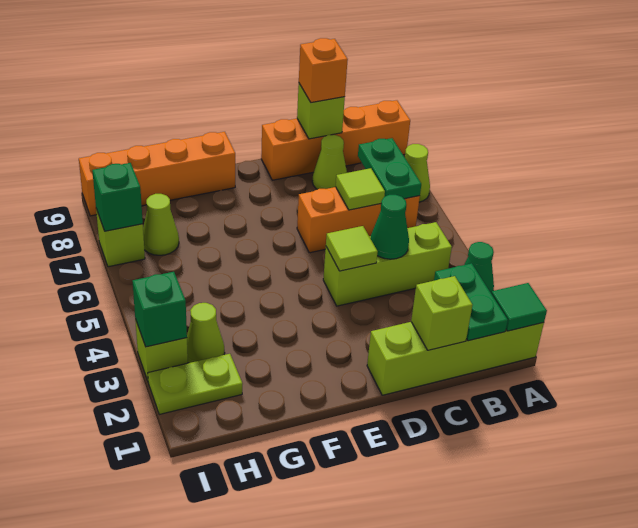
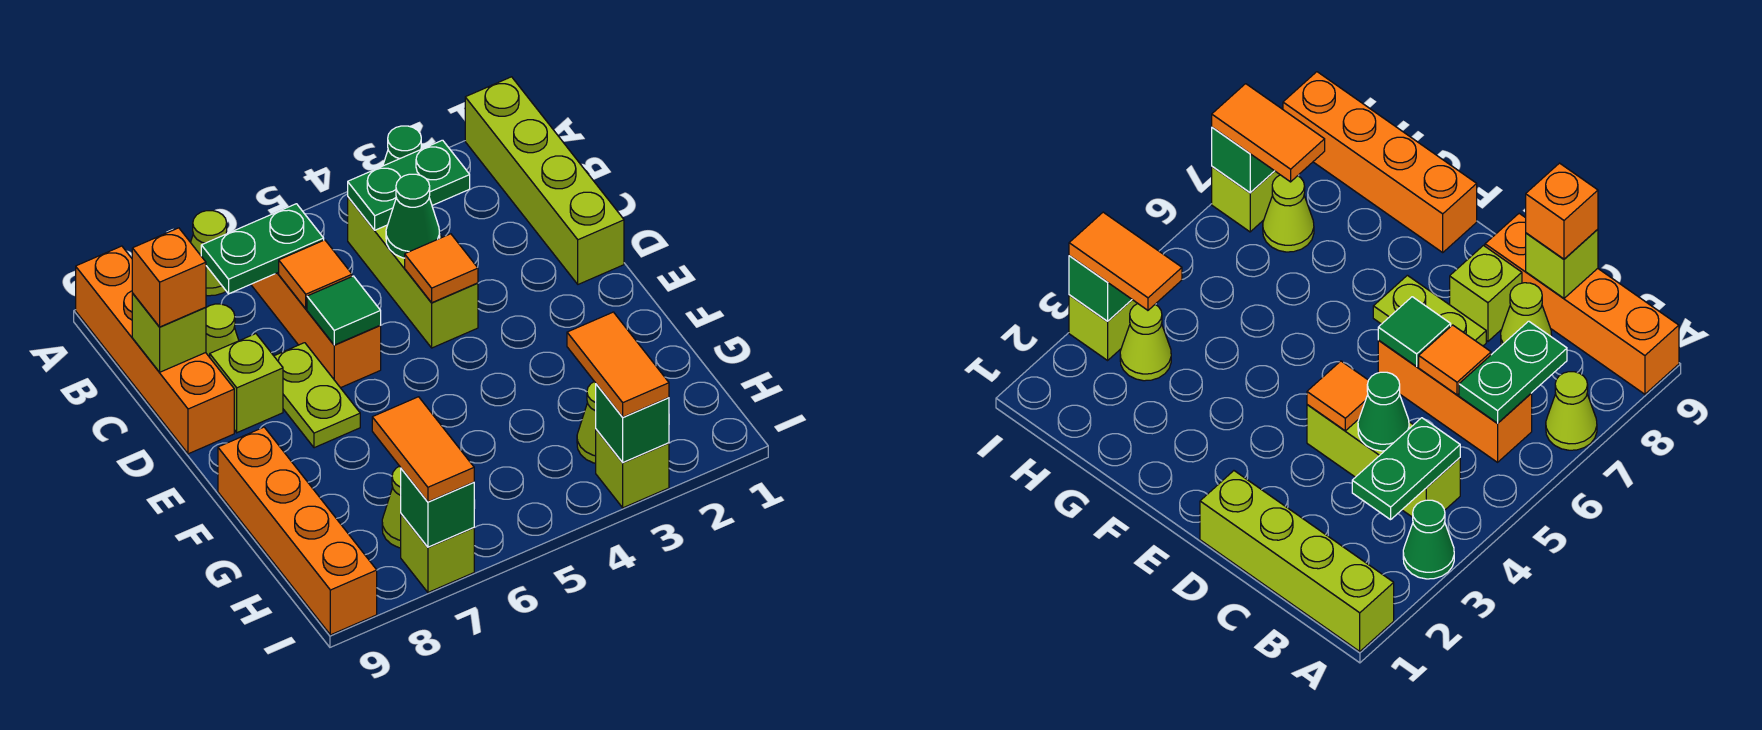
green 1x1 tile [491,283,547,331] -> green 1x1 tile moved to [307,276,381,345]
green 1x2 plate [434,263,508,341] -> green 1x2 plate moved to [348,140,470,230]
lime 1x1 brick [411,276,472,350] -> lime 1x1 brick moved to [210,334,283,433]
lime 1x1 tile [336,168,385,210] -> orange 1x1 tile [279,240,352,309]
lime 1x1 tile [326,226,378,271] -> orange 1x1 tile [405,234,478,303]
lime 1x2 plate [148,354,243,414] -> lime 1x2 plate moved to [274,343,360,448]
none -> orange 1x2 tile [567,312,669,417]
none -> orange 1x2 tile [372,397,474,502]

